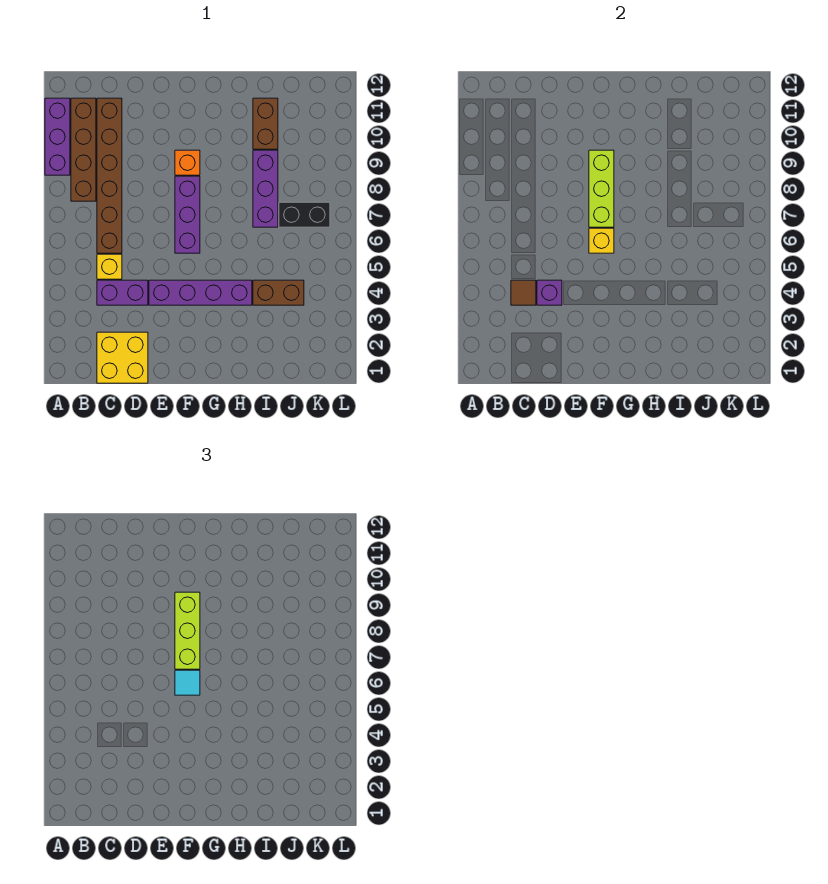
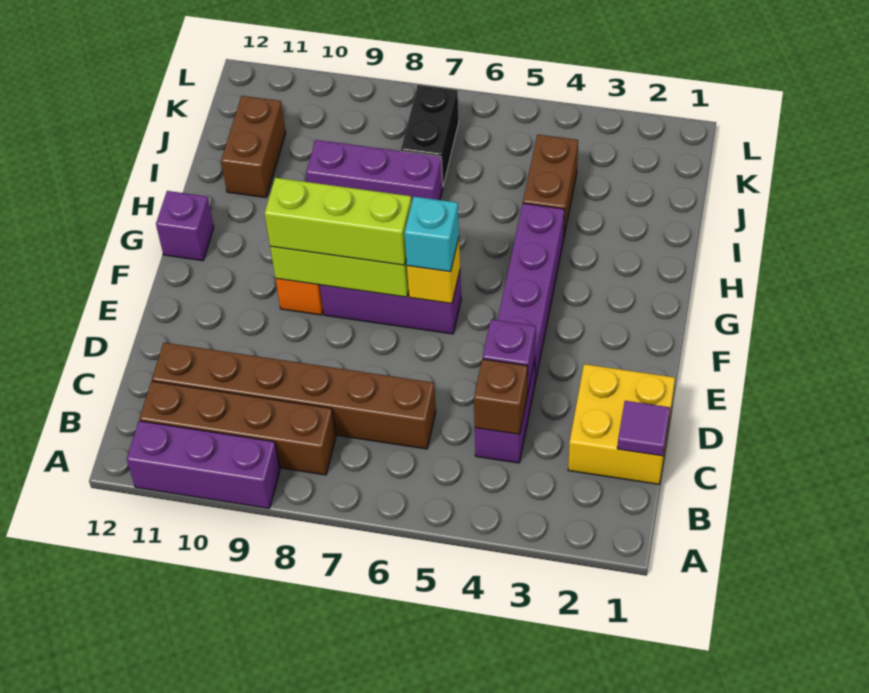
none -> purple 1x1 tile [617,401,670,456]
brown 1x1 tile [511,280,536,305] -> brown 1x1 brick [474,359,528,434]
yellow 1x1 brick [97,254,122,279] -> none
cyan 1x1 tile [175,670,200,695] -> cyan 1x1 brick [404,197,459,272]
none -> purple 1x1 brick [156,191,214,261]
brown 1x2 brick [253,98,278,149] -> brown 1x2 brick turned to [221,96,286,198]

